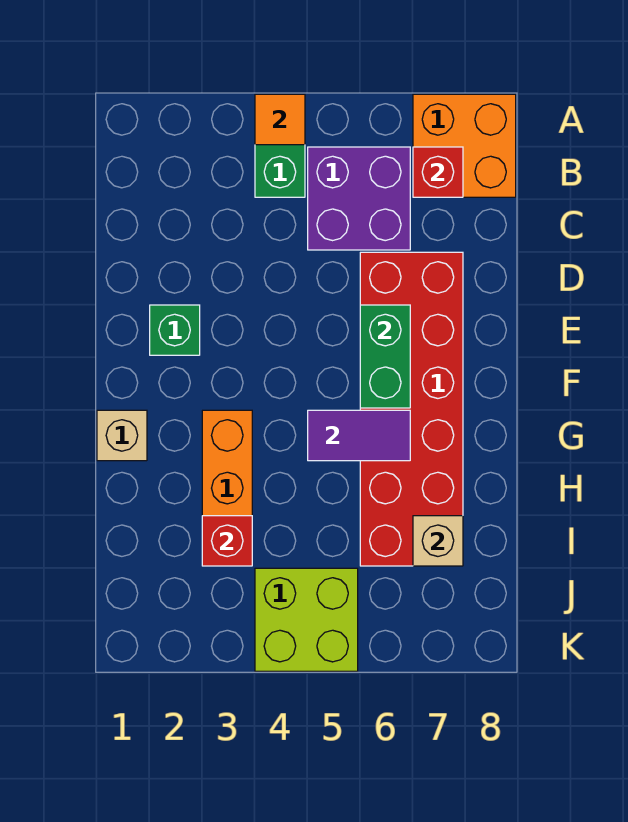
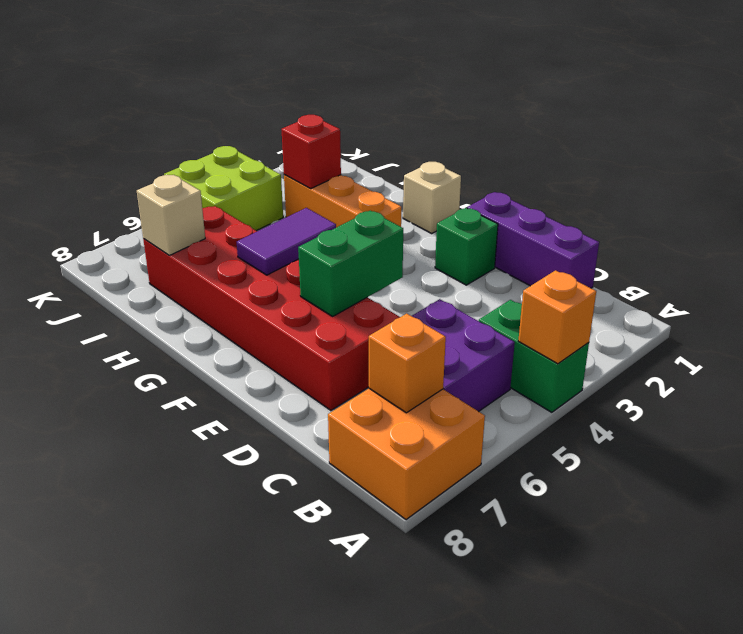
orange 1x1 tile [255,94,305,145] -> orange 1x1 brick [518,270,596,364]
red 1x1 brick [413,147,463,197] -> orange 1x1 brick [369,314,446,413]
none -> purple 1x3 brick [467,192,599,288]
green 1x2 brick [360,305,410,408] -> green 1x2 brick turned to [298,211,403,316]

